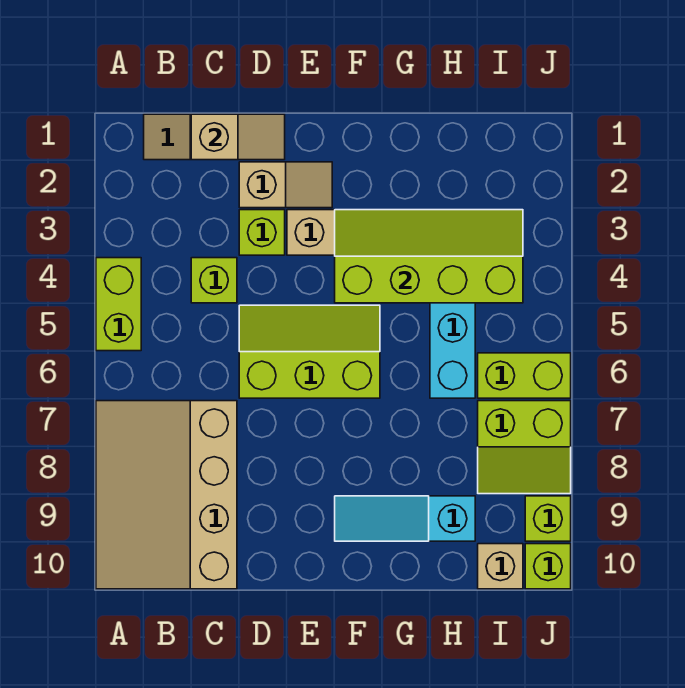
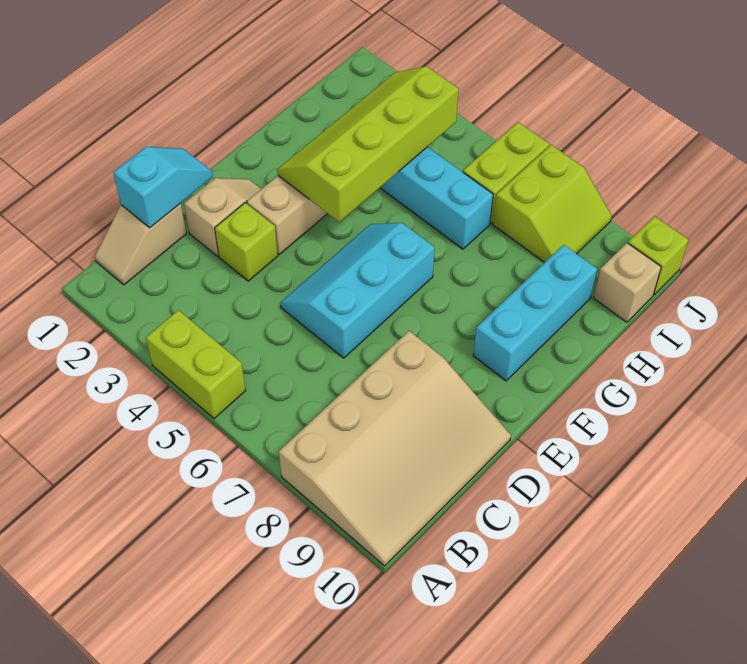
tan 3x4 slope [96,401,237,589] -> tan 3x4 slope turned to [279,331,511,566]
tan 1x2 slope [191,114,285,160] -> cyan 1x2 slope [113,147,213,228]
lime 1x1 brick [191,258,237,303] -> none
lime 2x3 slope [239,305,380,398] -> cyan 2x3 slope [280,223,435,358]
cyan 1x3 slope [335,496,475,541] -> cyan 1x3 brick [473,245,597,381]
lime 1x1 brick [525,496,571,541] -> none

